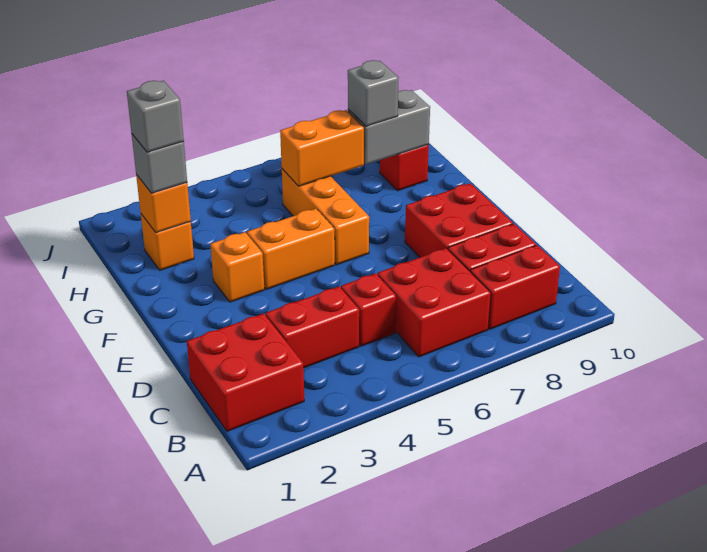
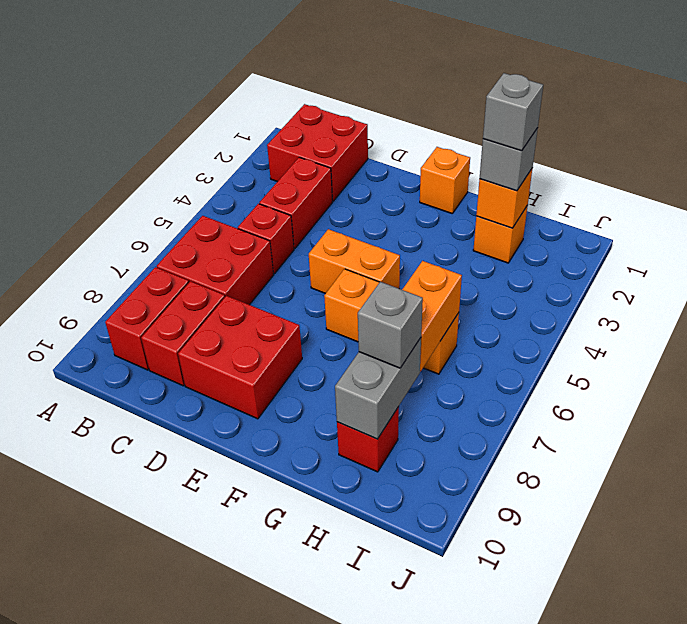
orange 1x1 brick [210,232,264,302] -> orange 1x1 brick moved to [420,147,470,213]
orange 1x2 brick [247,209,335,289] -> orange 1x2 brick turned to [309,229,400,294]

